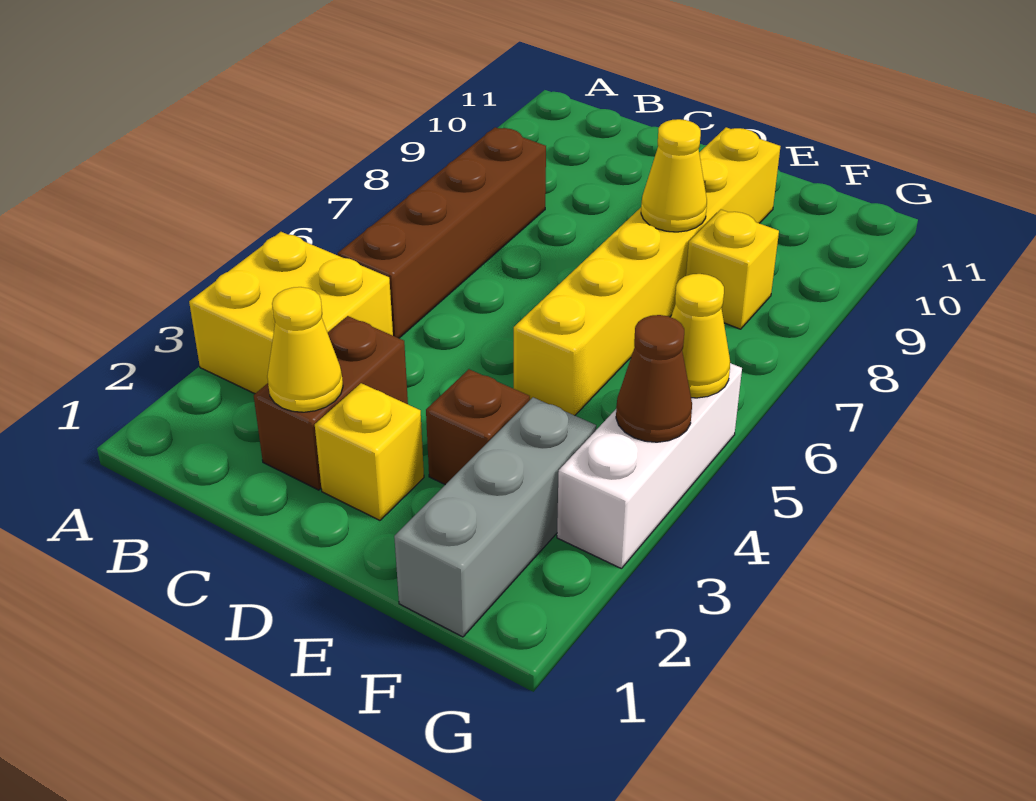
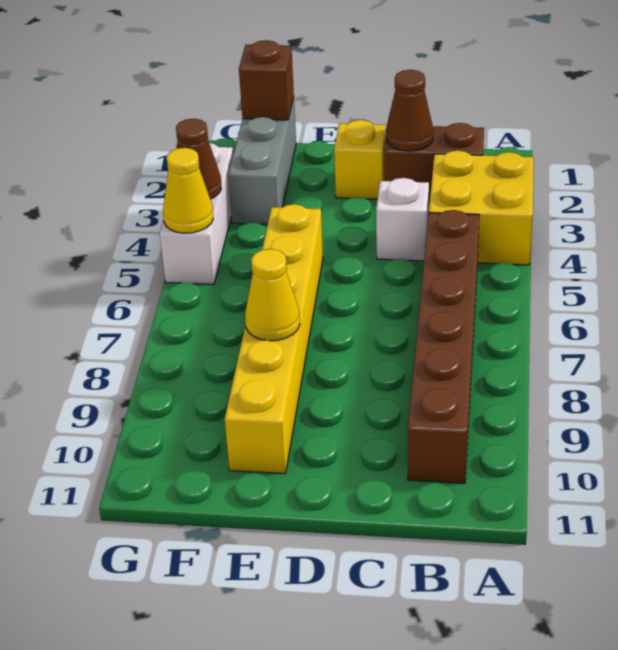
brown 1x4 brick [338,127,546,338] -> brown 1x6 brick [408,210,479,483]
brown 1x2 brick [254,316,408,490] -> brown 1x2 brick turned to [384,123,484,201]
yellow 1x1 cone [267,287,343,412] -> brown 1x1 cone [386,70,434,151]
none -> white 1x1 brick [376,178,429,261]
brown 1x1 brick [426,369,530,485] -> brown 1x1 brick moved to [239,40,294,120]
yellow 1x1 brick [686,210,779,329] -> none

